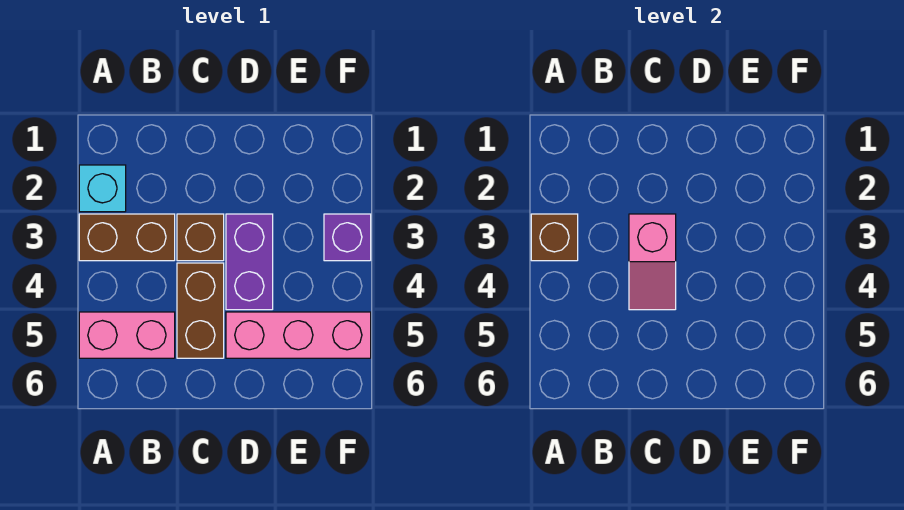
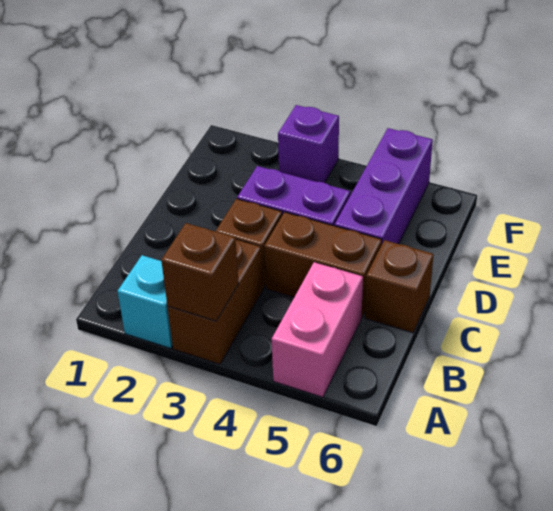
pink 1x2 slope [629,214,676,310] -> none
none -> brown 1x1 brick [365,240,434,333]
pink 1x3 brick [226,312,371,358] -> purple 1x3 brick [335,128,433,244]

